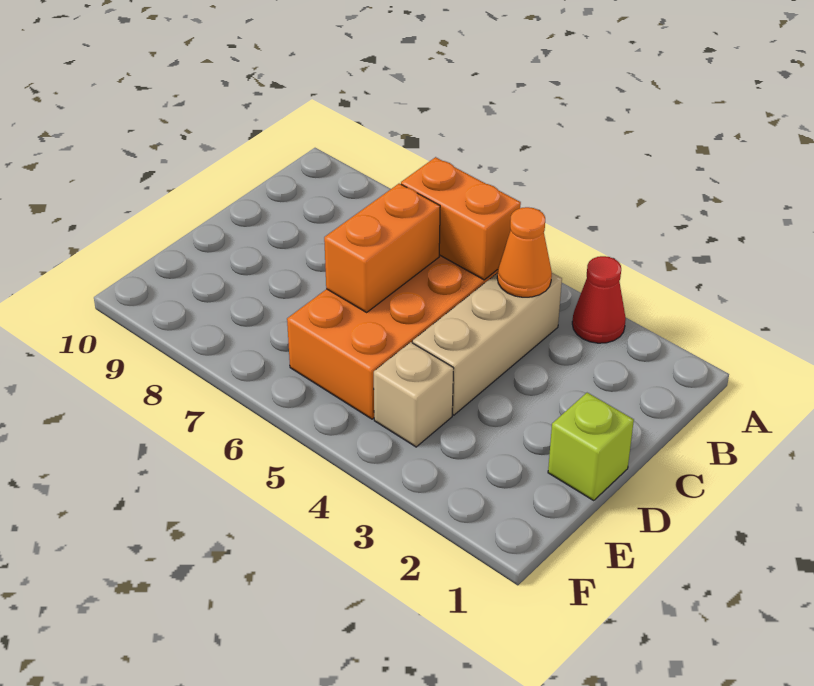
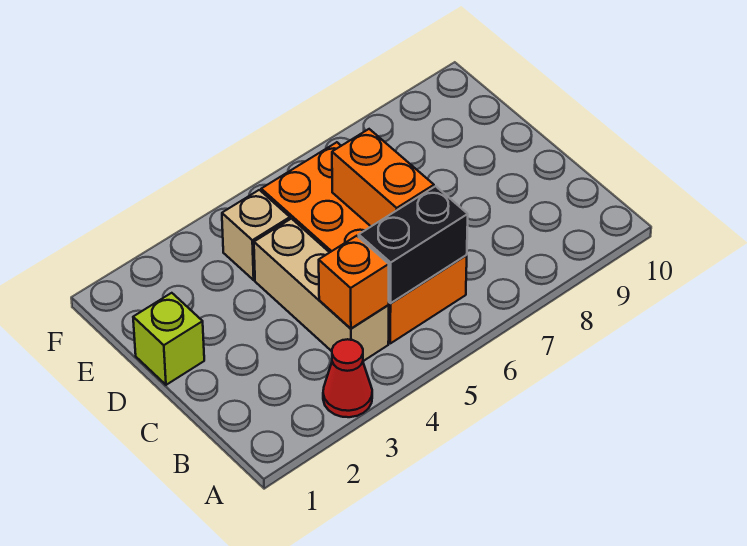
orange 1x1 cone [497,207,552,297] -> orange 1x1 brick [319,236,389,329]
orange 1x2 brick [401,157,521,280] -> black 1x2 brick [359,186,468,303]

